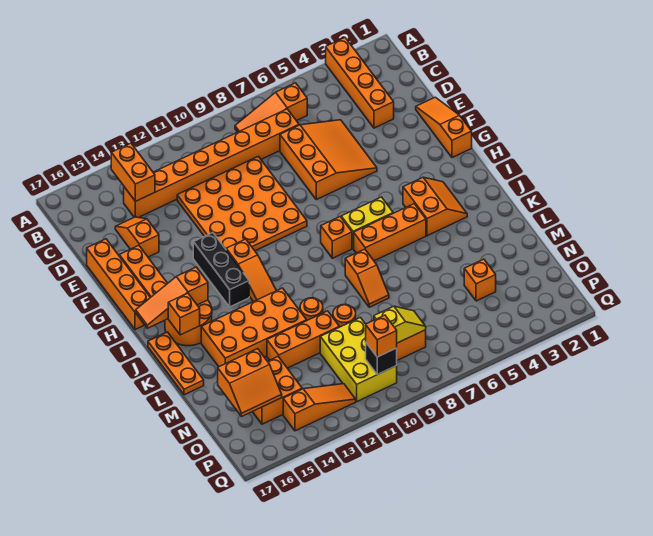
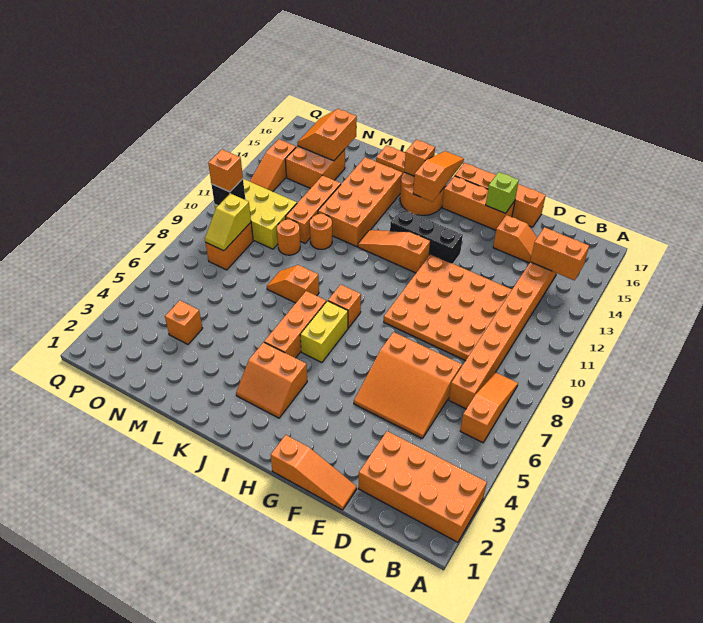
orange 1x4 brick [326,38,394,128] -> orange 2x4 brick [359,431,487,542]
none -> lime 1x1 brick [486,172,519,213]

